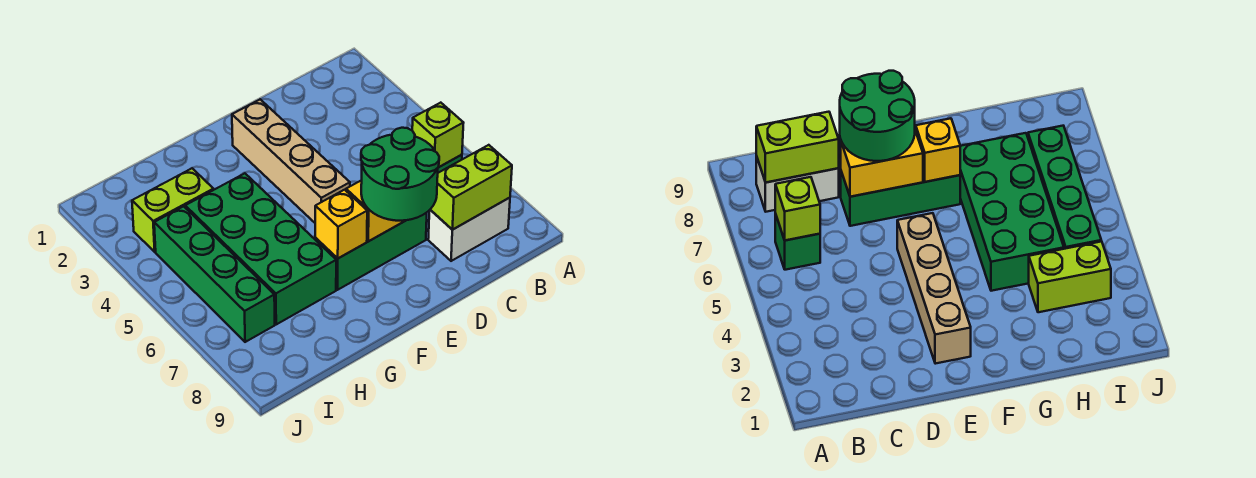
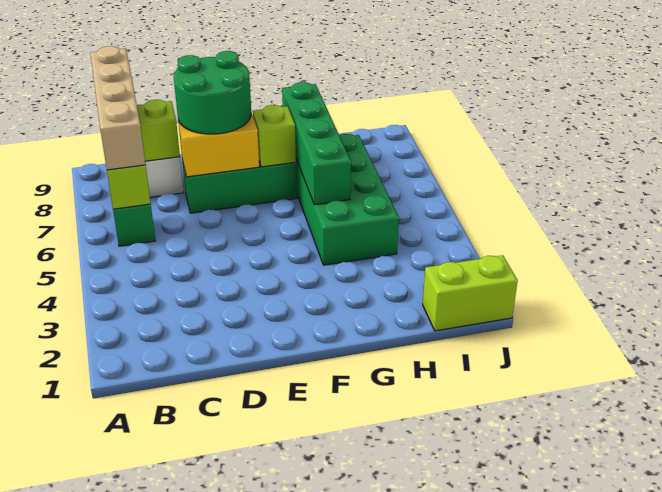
tan 1x4 brick [232,99,350,223] -> tan 1x4 brick moved to [90,46,146,170]
yellow 1x1 brick [315,190,367,258] -> lime 1x1 brick [253,105,296,167]
lime 1x2 brick [132,168,213,252] -> lime 1x2 brick moved to [423,255,518,331]
green 1x4 brick [154,206,275,342] -> green 1x4 brick moved to [282,82,351,205]

